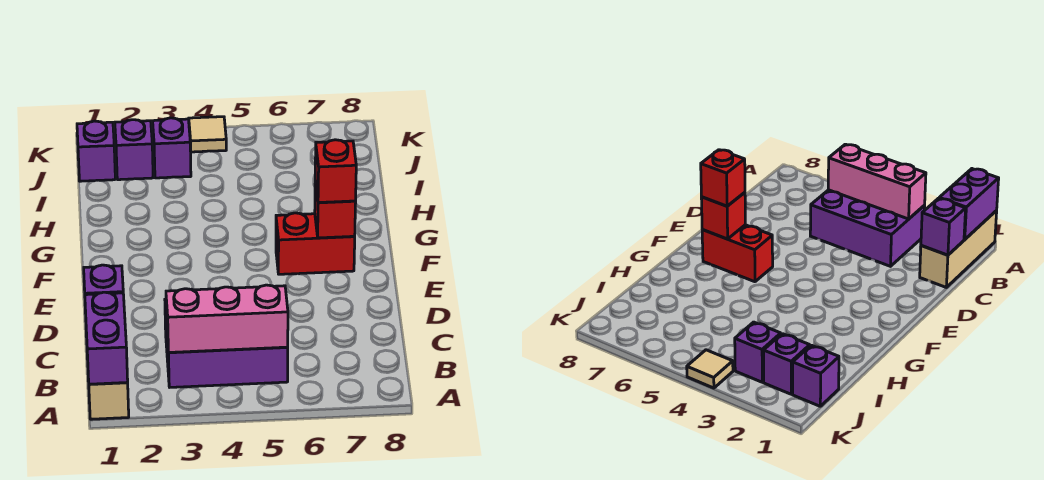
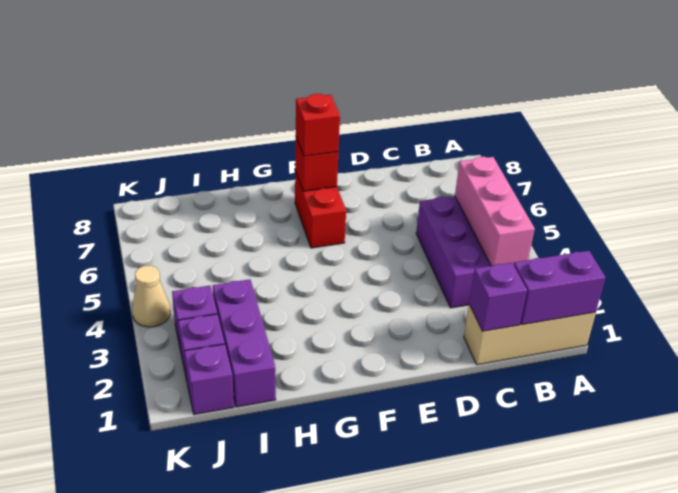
none -> purple 1x3 brick [213,279,276,407]
tan 1x1 tile [189,117,226,152] -> tan 1x1 cone [132,266,170,327]

